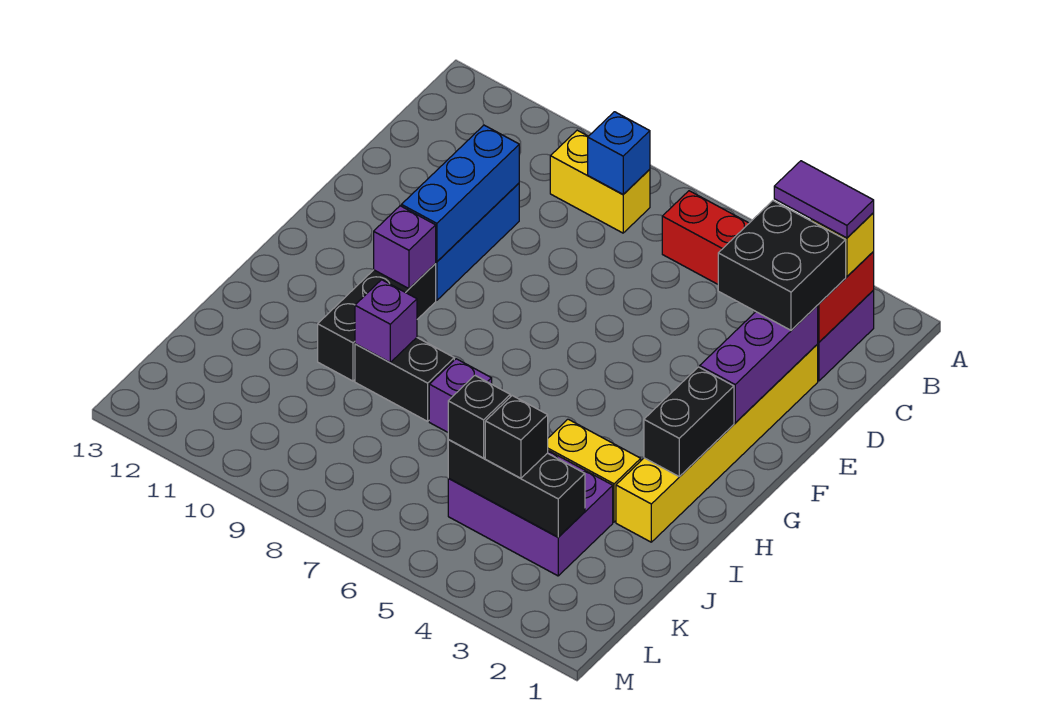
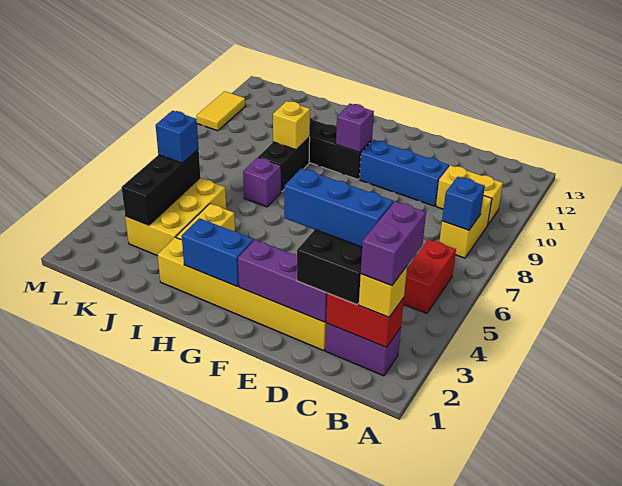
purple 1x2 tile [774,161,874,238] -> purple 1x2 brick [361,201,426,286]
none -> yellow 1x2 brick [436,165,503,224]
blue 1x3 brick [401,125,519,262] -> blue 1x3 brick moved to [284,168,393,247]
black 1x2 brick [644,367,734,477] -> blue 1x2 brick [182,218,254,287]
purple 1x1 brick [355,280,417,362] -> yellow 1x1 brick [273,101,310,150]
purple 2x3 brick [448,451,613,576] -> yellow 2x3 brick [125,178,226,256]
black 1x1 brick [485,396,548,478] -> none
black 1x1 brick [448,376,510,458] -> blue 1x1 brick [156,111,199,163]
none -> yellow 1x2 tile [197,91,245,131]

